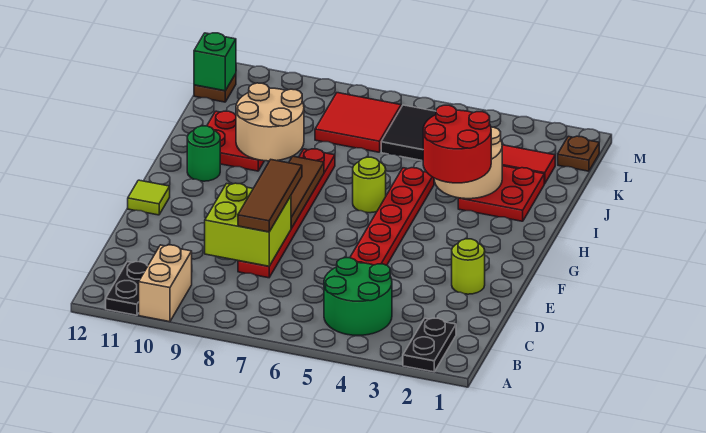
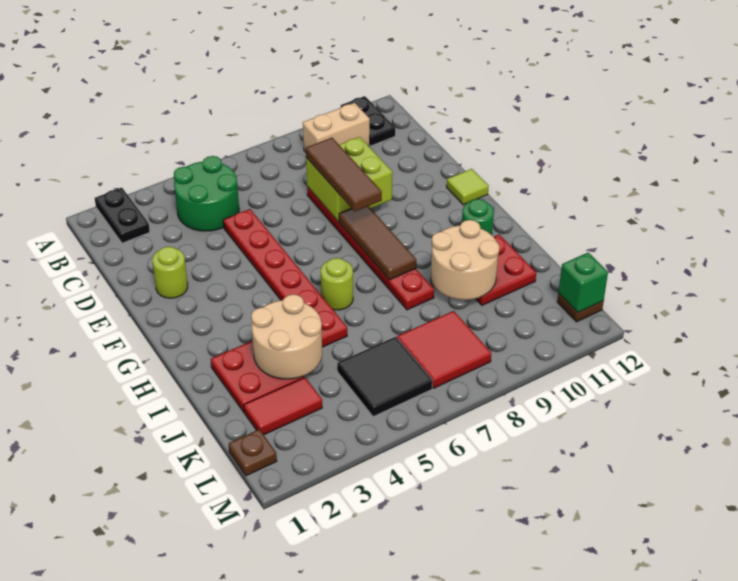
tan 1x2 brick [139,245,192,322] -> tan 1x2 brick turned to [303,103,370,152]
red 2x2 round brick [423,105,491,183] -> none

